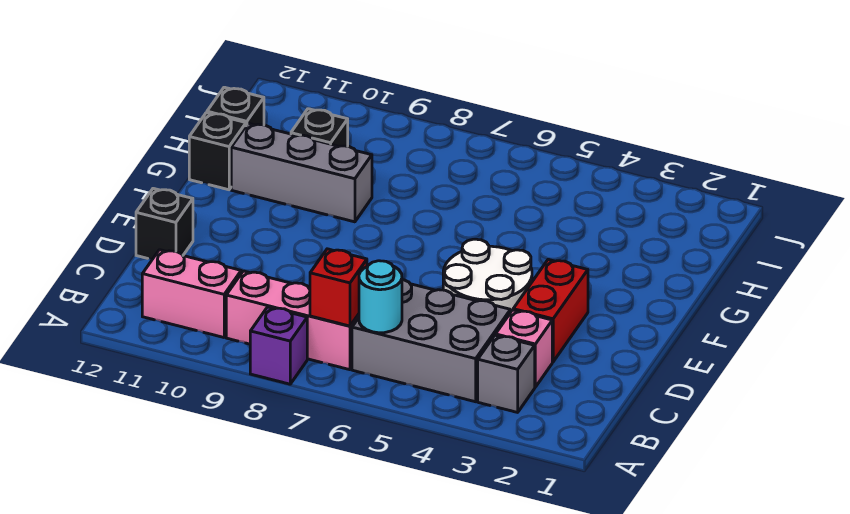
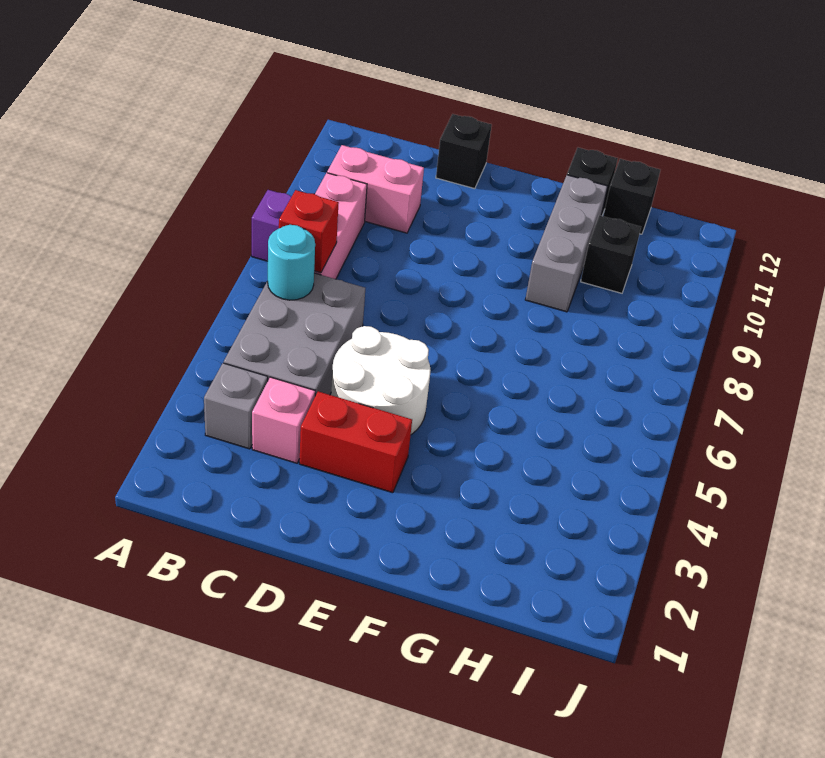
pink 1x2 brick [142,250,241,337] -> pink 1x2 brick turned to [327,145,424,233]

